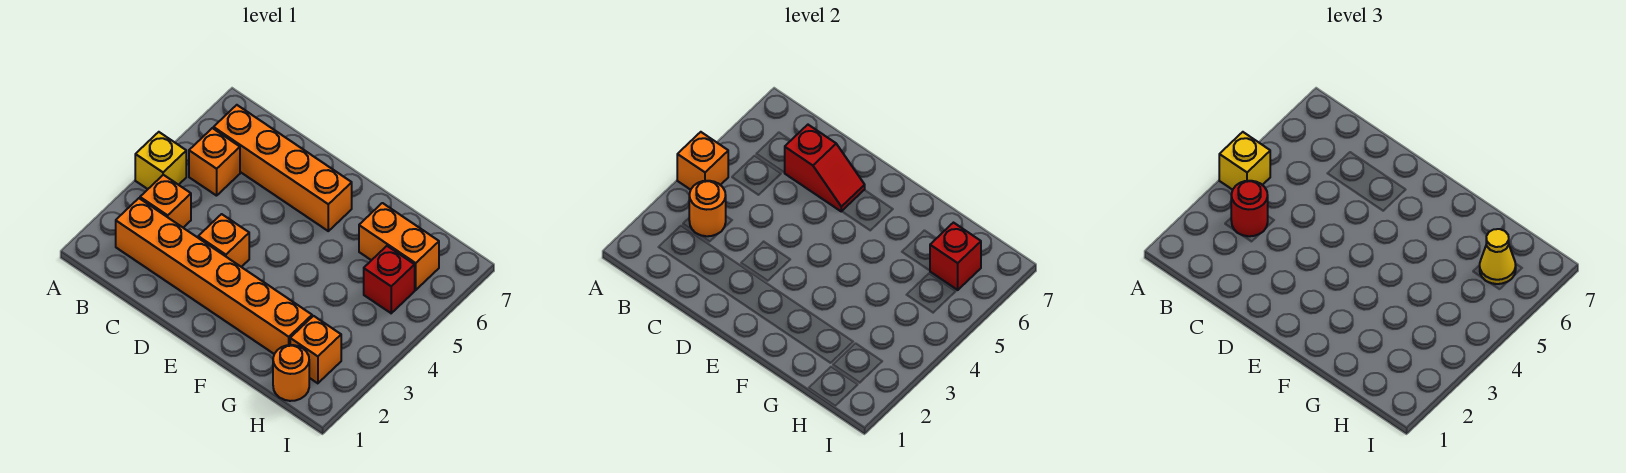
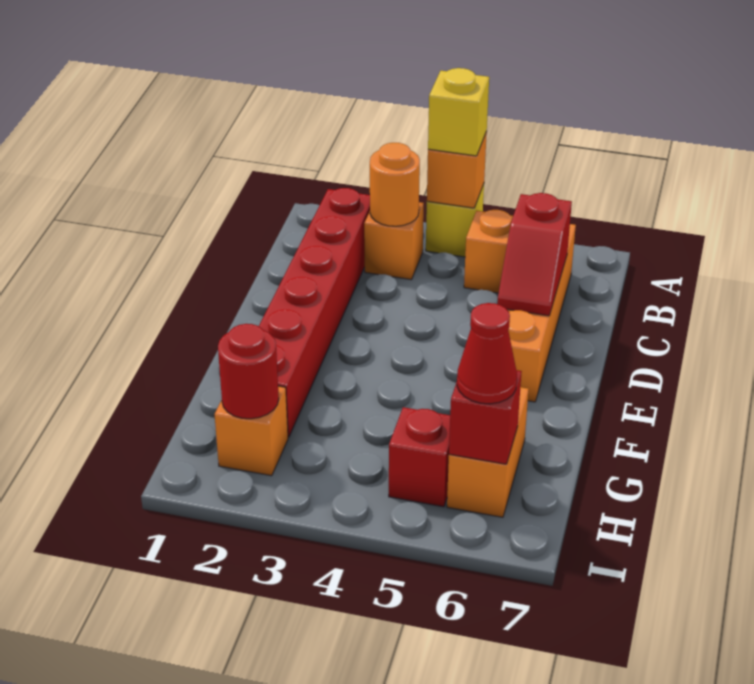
orange 1x6 brick [116,198,312,354] -> red 1x6 brick [259,188,370,437]
red 1x1 round brick [1231,181,1268,236] -> red 1x1 round brick moved to [218,324,279,419]
orange 1x1 brick [198,214,249,267] -> none
orange 1x1 round brick [273,345,309,401] -> none
yellow 1x1 cone [1480,229,1516,284] -> red 1x1 cone [457,303,517,404]

